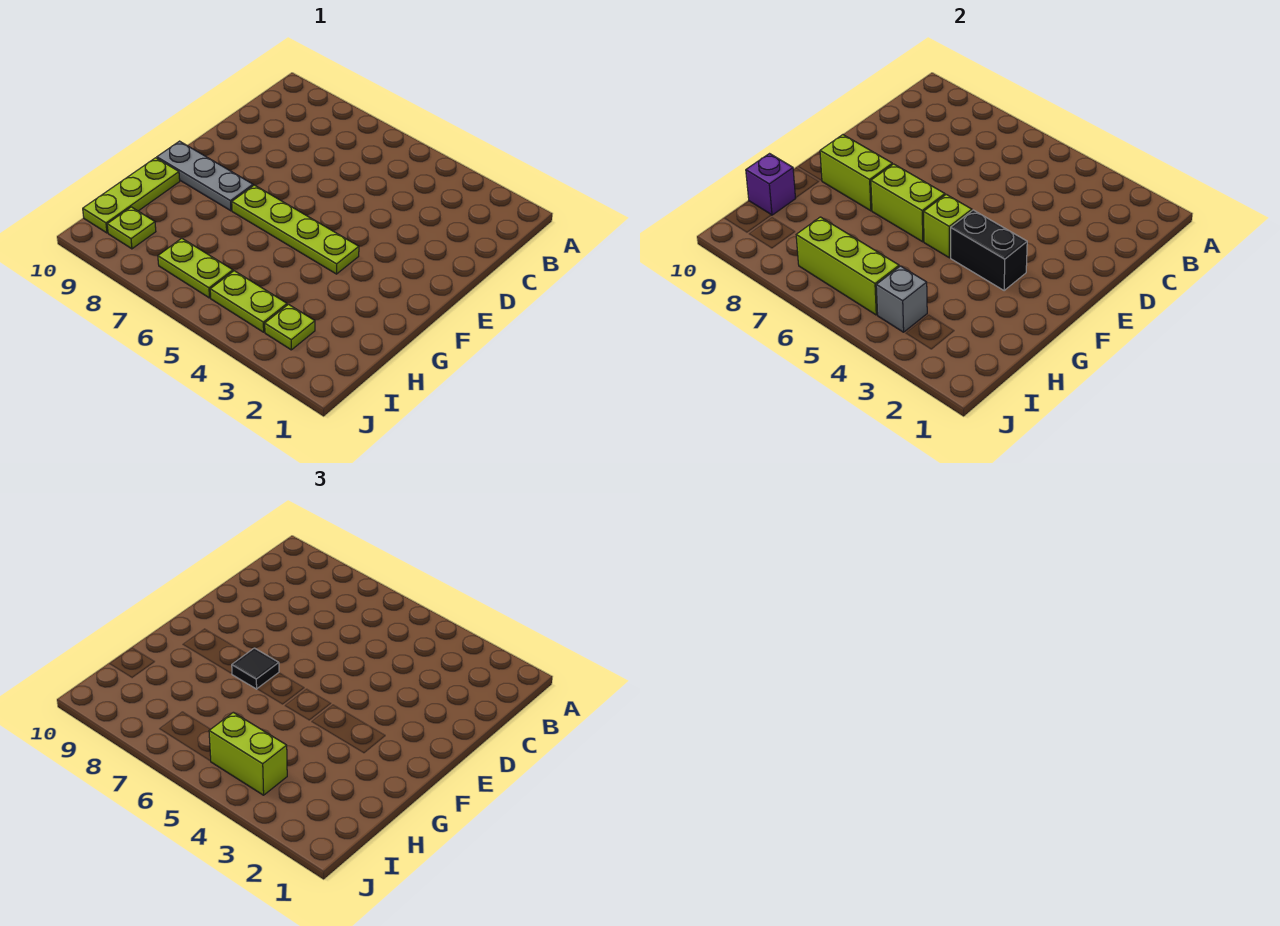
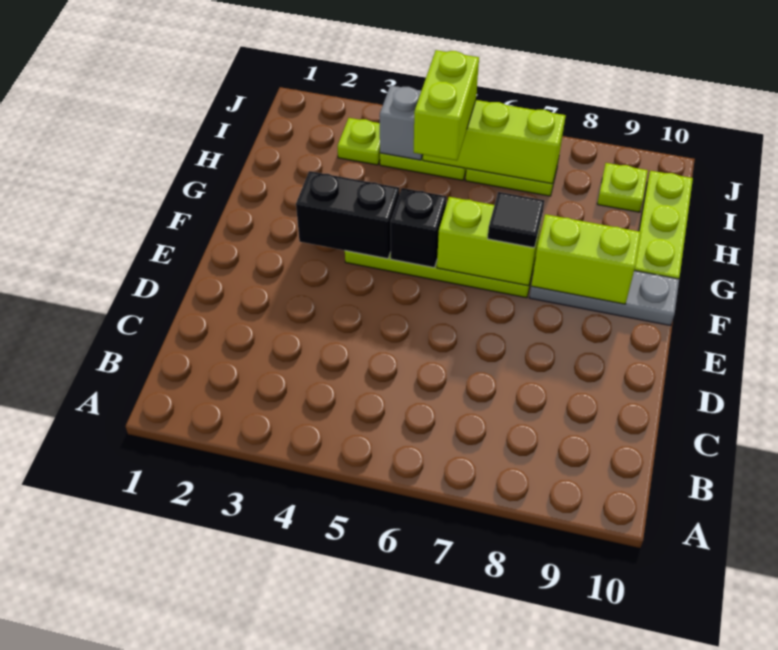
lime 1x1 brick [924,194,972,258] -> black 1x1 brick [391,188,447,267]
purple 1x1 brick [746,154,796,215] -> none
lime 1x2 brick [209,712,287,795] -> lime 1x2 brick turned to [414,50,479,160]

